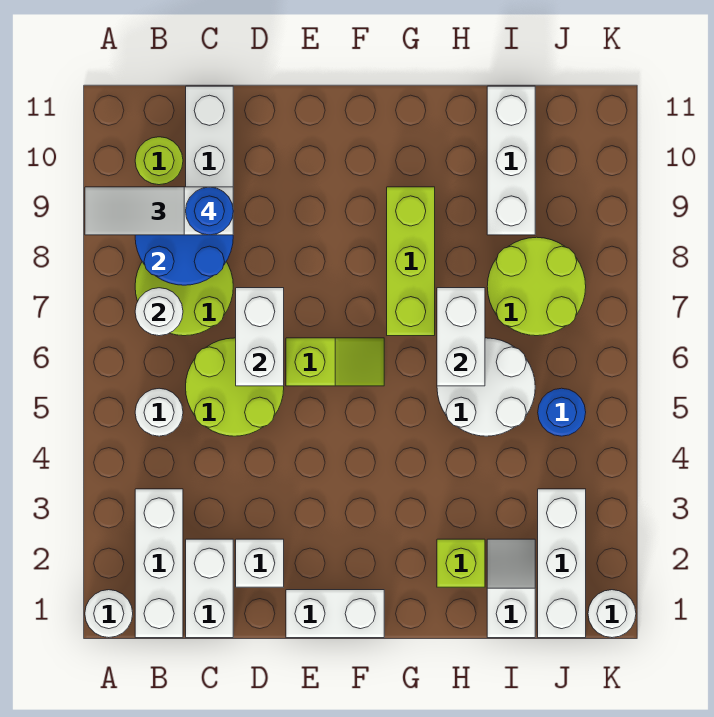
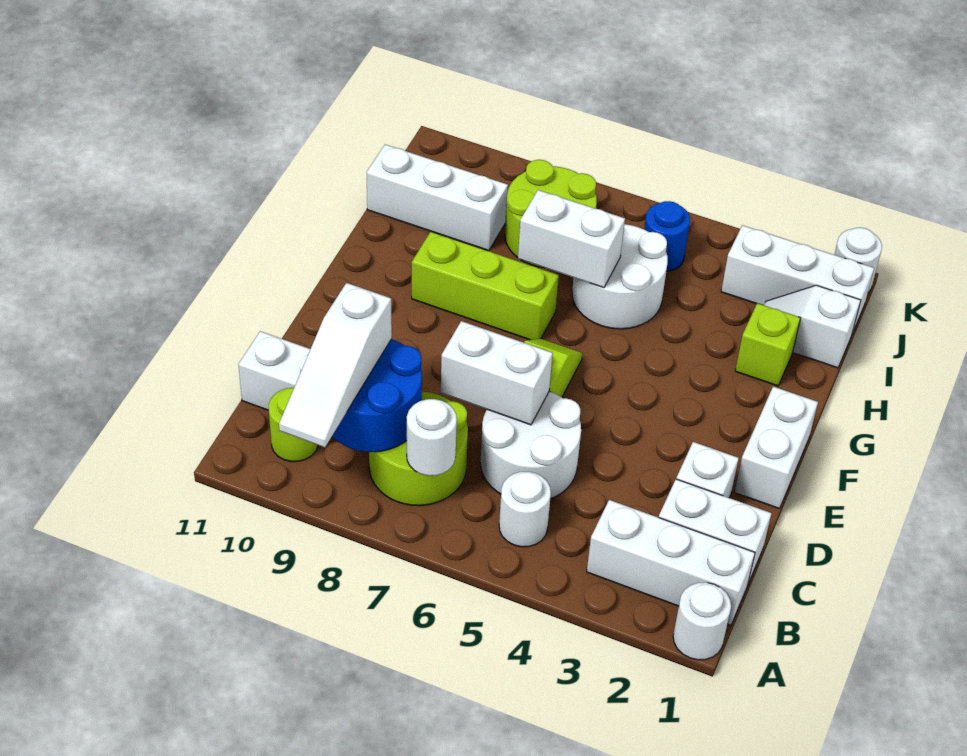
lime 2x2 round brick [186,338,284,436] -> white 2x2 round brick [481,391,581,499]
blue 1x1 round brick [186,187,233,235] -> none

